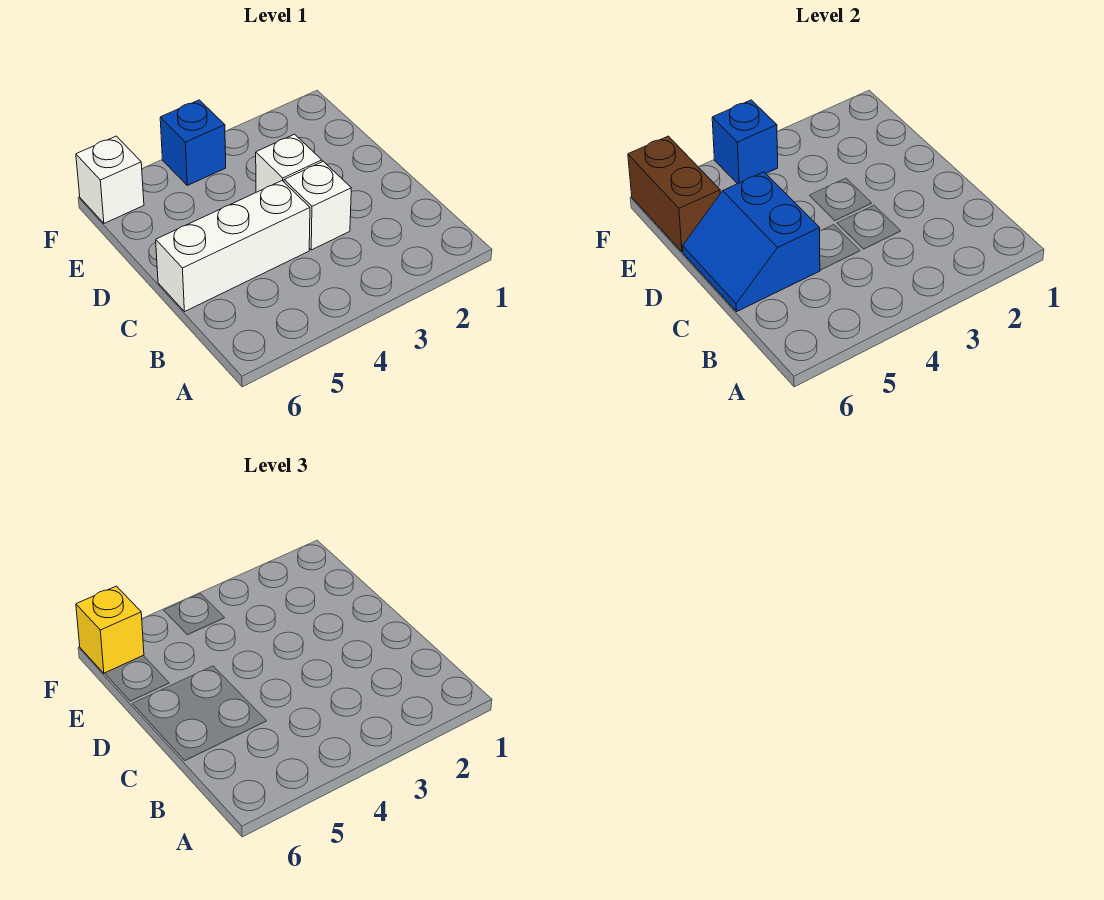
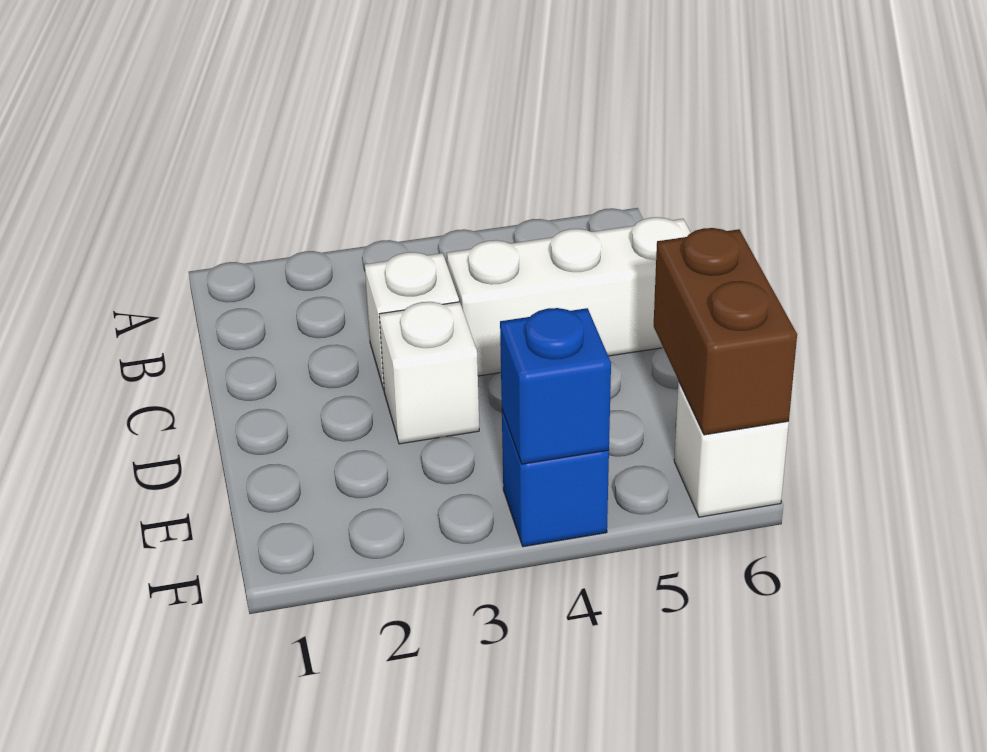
blue 2x2 slope [683,172,820,312] -> none
yellow 1x1 brick [76,586,144,673] -> none

